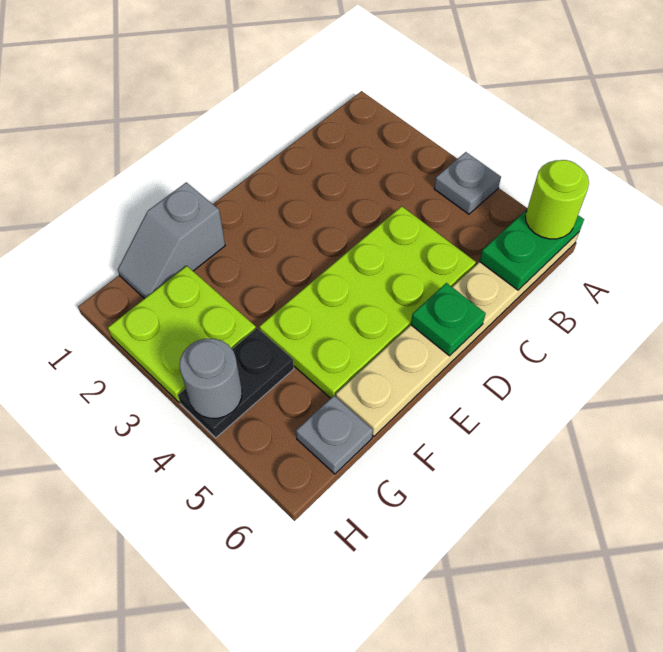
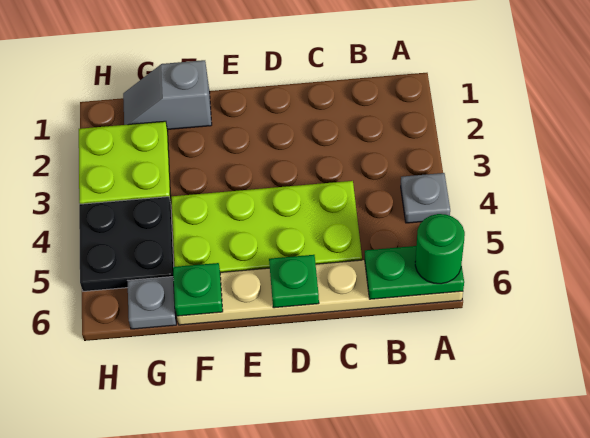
lime 1x1 round brick [525,160,589,239] -> green 1x1 round brick [415,214,465,284]
none -> green 1x1 plate [173,263,223,316]
black 1x2 plate [178,328,294,438] -> black 2x2 plate [79,197,174,291]
grey 1x1 round brick [179,339,242,418] -> none

